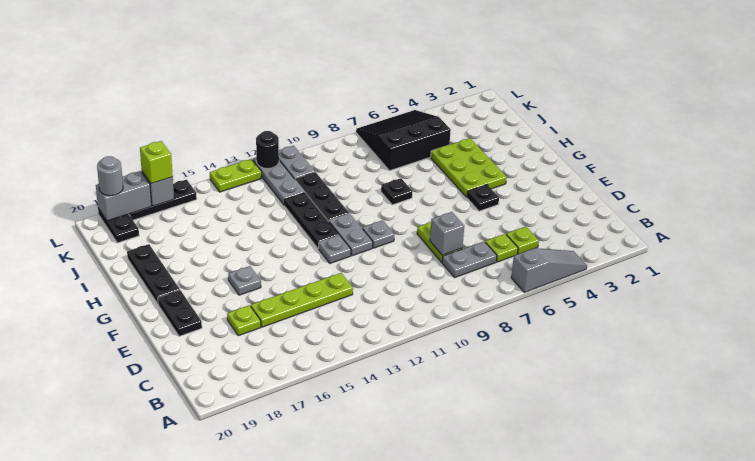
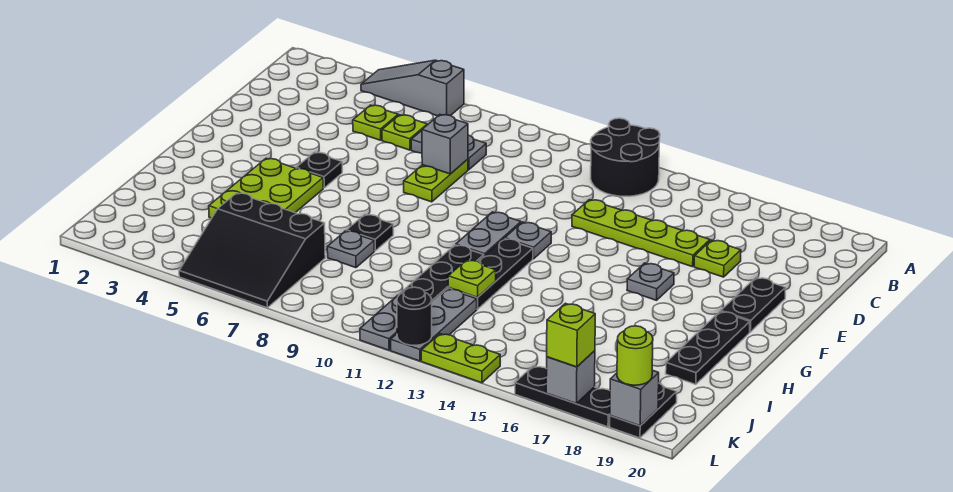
none -> black 2x2 round brick [591,118,660,196]
grey 1x1 plate [362,220,394,248] -> grey 1x1 plate moved to [327,231,374,268]
none -> lime 1x1 plate [448,260,496,298]
grey 1x2 brick [96,171,151,221] -> grey 1x1 brick [610,370,659,426]
grey 1x1 round brick [97,156,123,196] -> lime 1x1 round brick [617,326,653,385]

